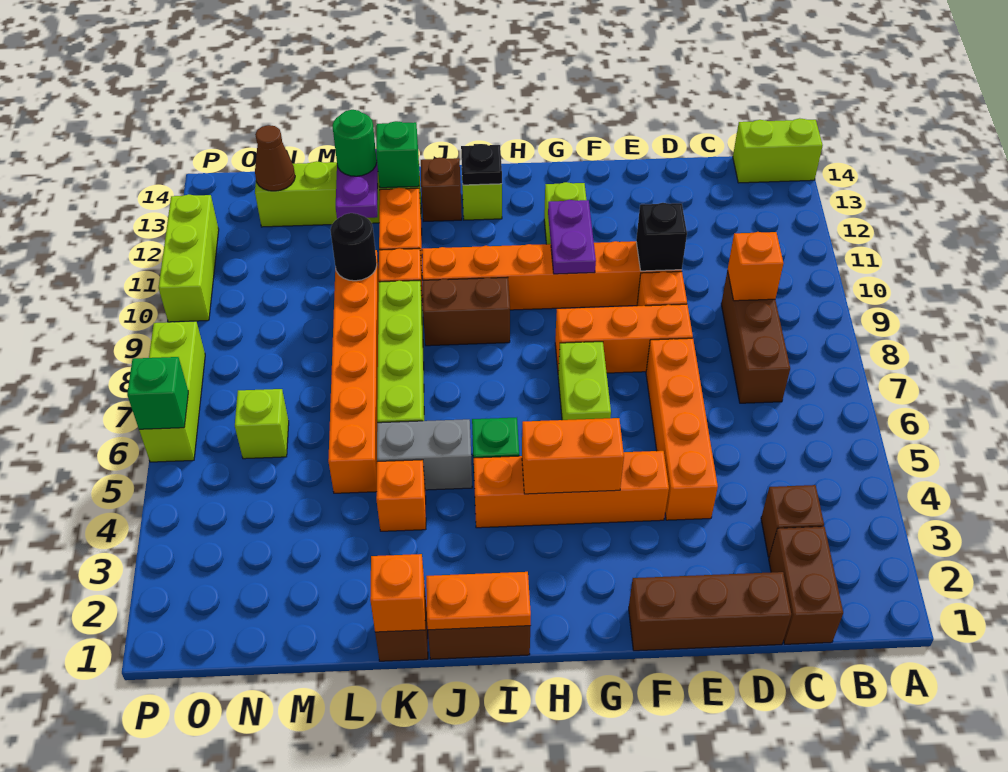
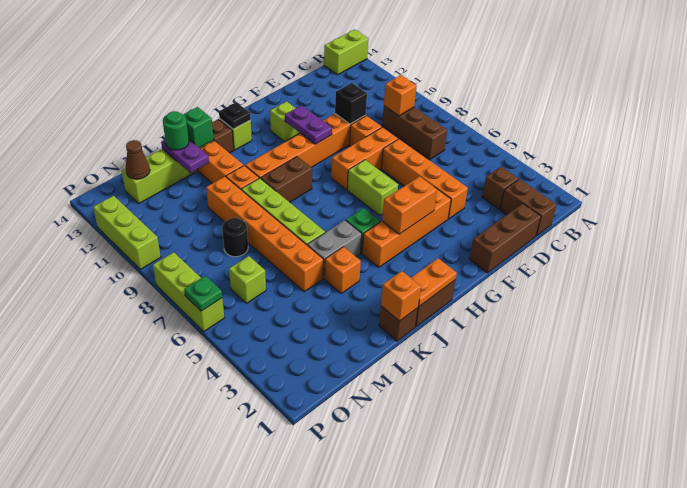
black 1x1 round brick [330,213,377,281] -> black 1x1 round brick moved to [222,218,248,257]
green 1x1 brick [127,357,188,429] -> green 1x1 plate [184,276,222,311]

